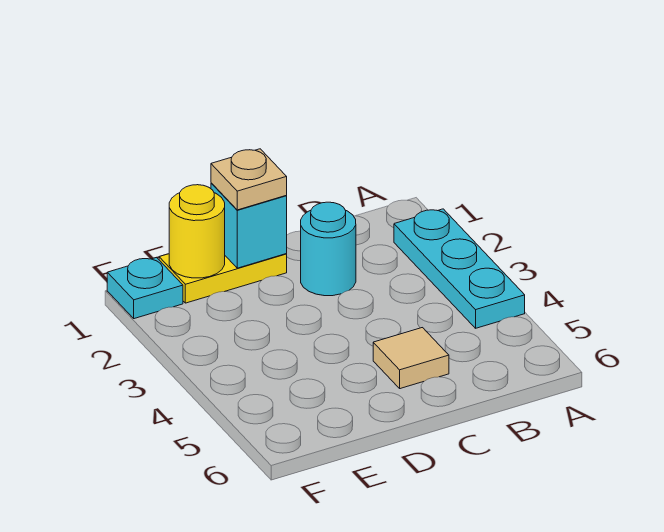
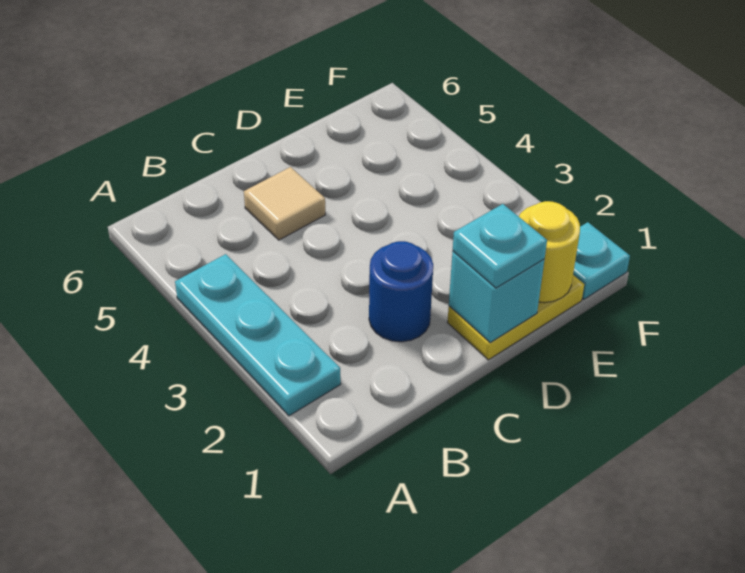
cyan 1x1 round brick [301,202,356,296] -> blue 1x1 round brick [369,241,433,342]
tan 1x1 plate [211,149,287,210] -> cyan 1x1 plate [453,204,547,288]

